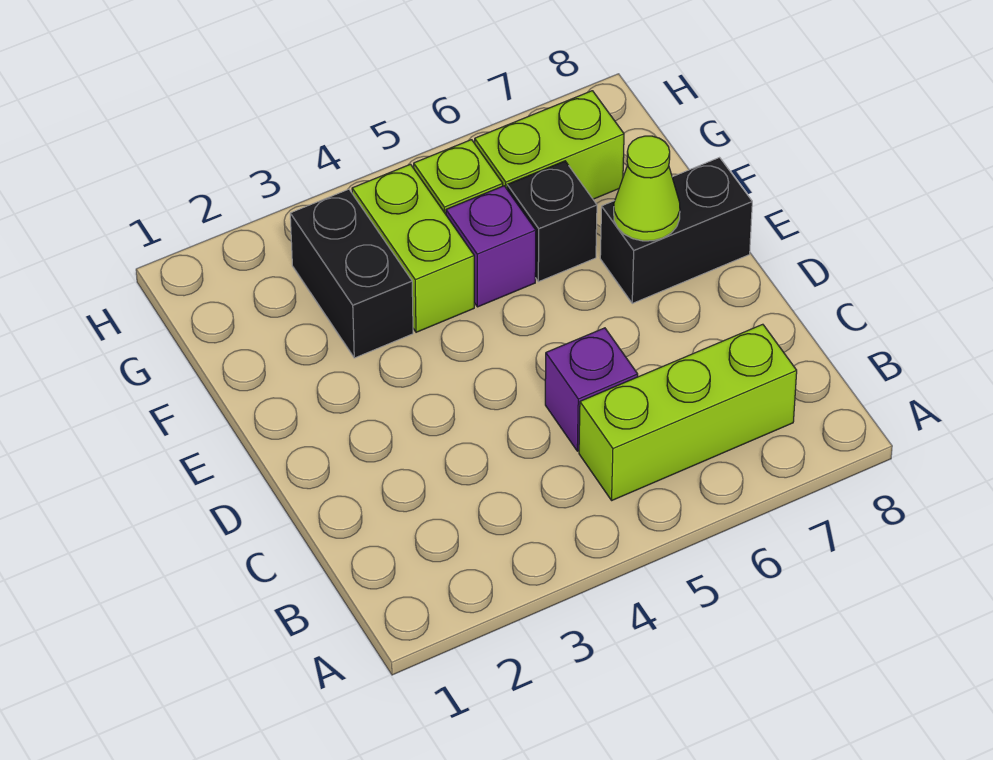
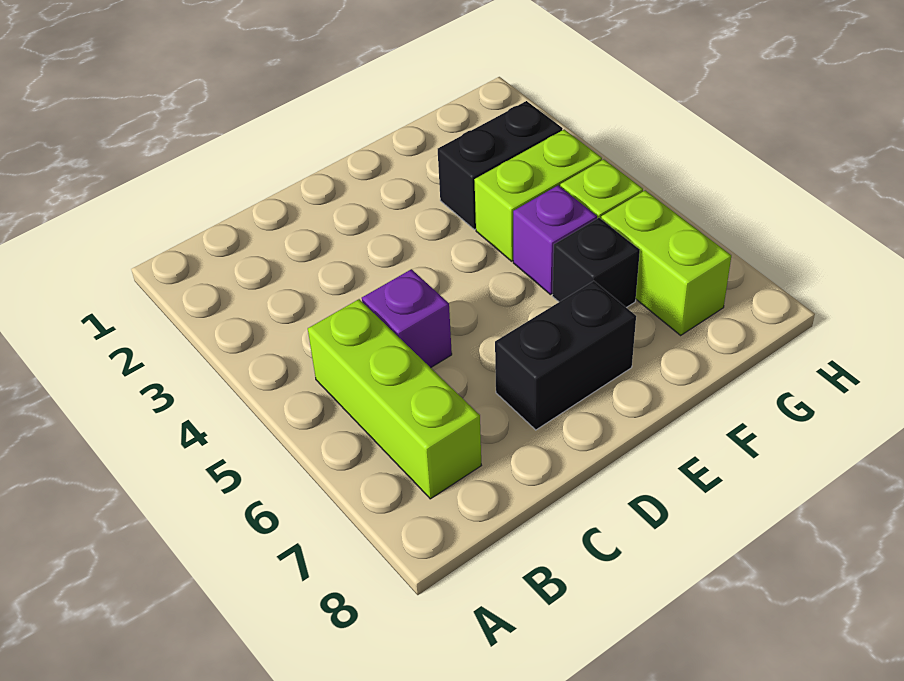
black 1x2 brick [600,158,752,303] -> black 1x2 brick turned to [495,281,636,430]
lime 1x1 cone [614,136,680,241] -> none

